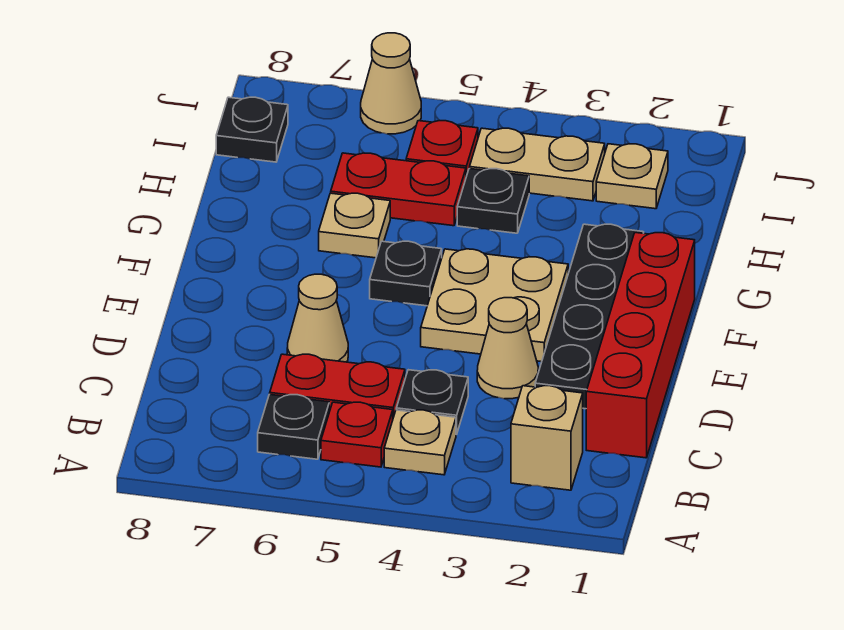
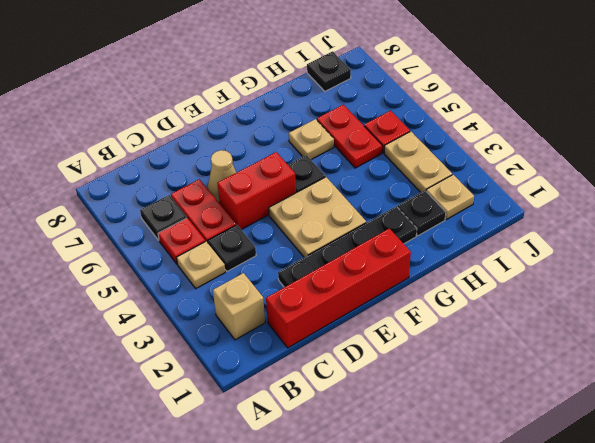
tan 1x1 cone [477,298,538,399] -> none
none -> red 1x2 brick [217,152,296,230]
black 1x1 plate [457,169,529,233] -> black 1x1 plate moved to [398,190,446,236]
tan 1x1 cone [361,33,421,134] -> none

